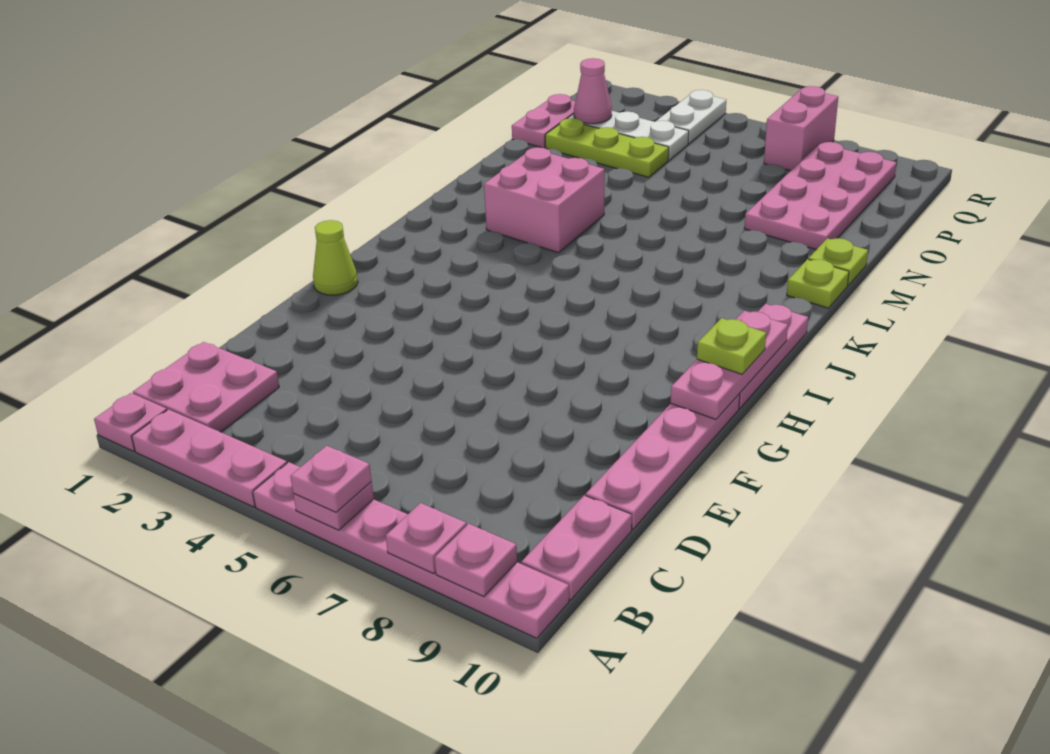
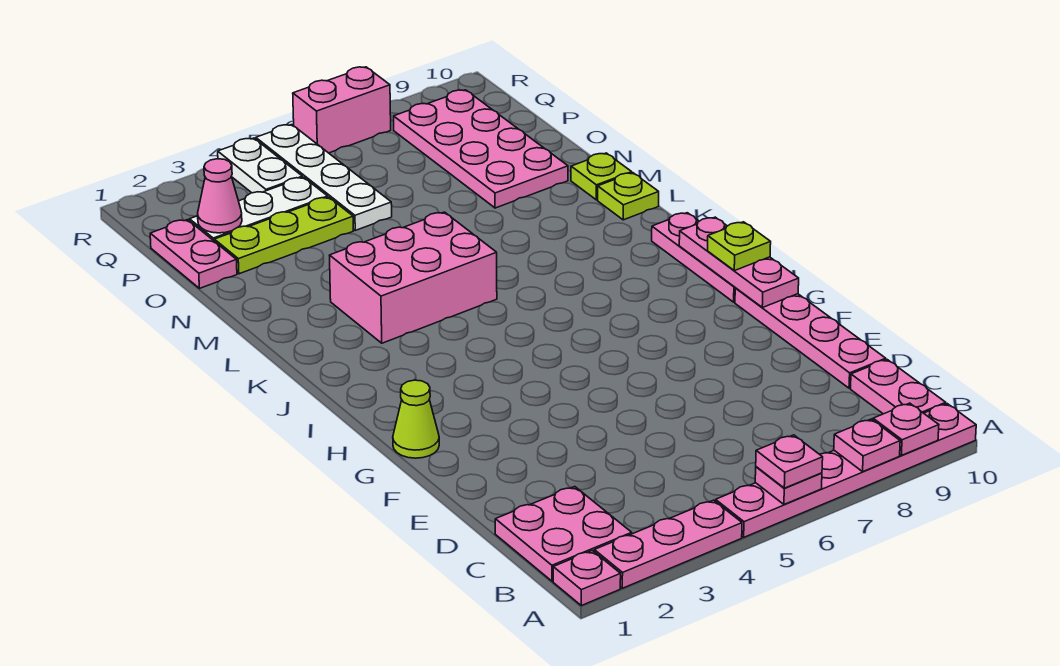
pink 2x2 brick [484,147,604,253] -> pink 2x3 brick [330,212,497,343]
none -> white 1x4 plate [256,125,392,230]
pink 1x2 brick [764,86,838,171] -> pink 1x2 brick turned to [293,67,391,153]

